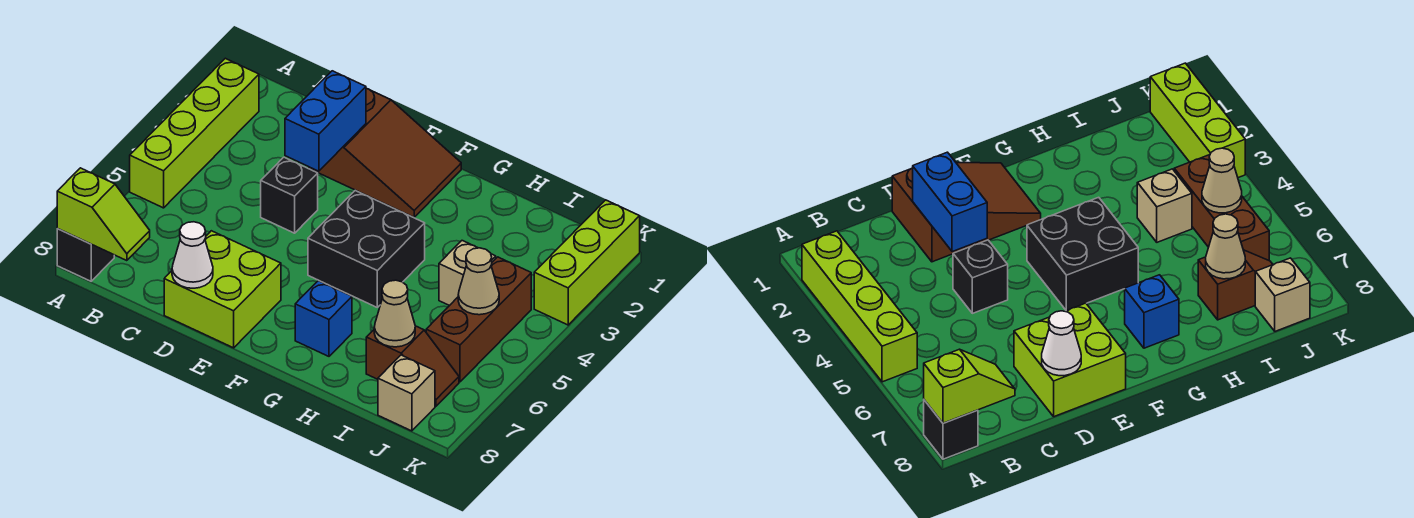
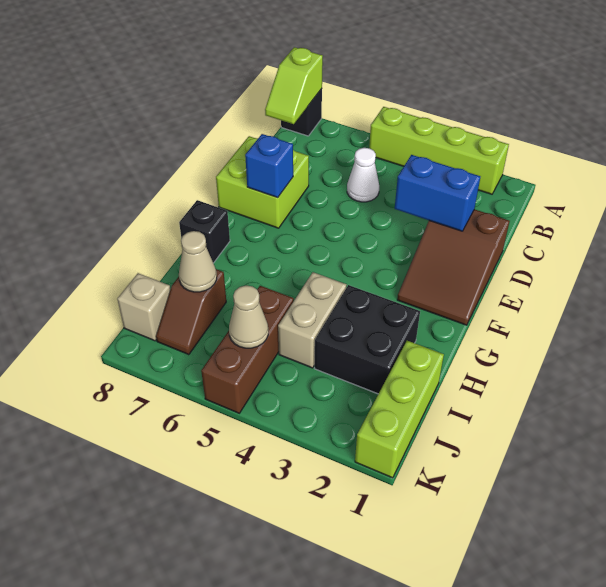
black 1x1 brick [261,157,318,233] -> black 1x1 brick moved to [179,200,230,263]
white 1x1 cone [172,222,213,288] -> white 1x1 cone moved to [347,148,379,202]
black 2x2 brick [308,190,425,307] -> black 2x2 brick moved to [314,285,420,394]
blue 1x1 brick [295,281,352,356] -> blue 1x1 brick moved to [245,134,293,198]
tan 1x1 brick [439,241,496,306] -> tan 1x2 brick [278,272,347,368]
brown 1x3 brick [426,257,531,382] -> brown 1x3 brick turned to [201,286,294,413]
lime 1x3 brick [534,200,640,325] -> lime 1x3 brick turned to [355,341,444,478]

